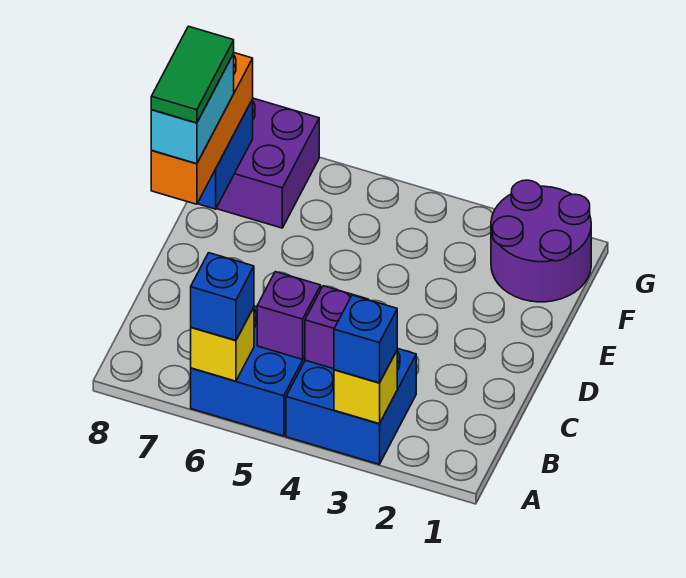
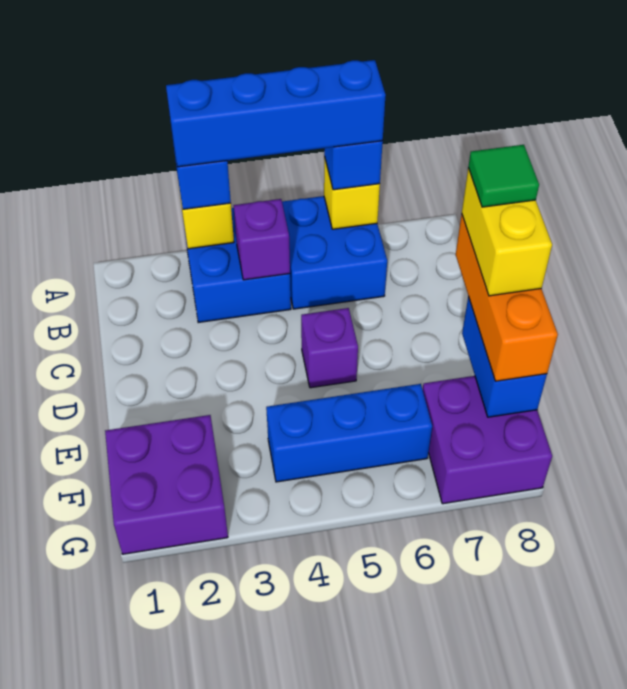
none -> blue 1x4 brick [166,60,386,167]
purple 1x1 brick [257,272,321,359] -> purple 1x1 brick moved to [301,308,358,388]
cyan 1x2 brick [151,54,234,164] -> yellow 1x2 brick [462,168,552,296]
green 1x2 tile [151,26,234,123] -> green 1x1 tile [468,145,539,207]
purple 2x2 round brick [491,180,591,302] -> purple 2x2 brick [105,415,228,554]
none -> blue 1x3 brick [266,384,432,482]

